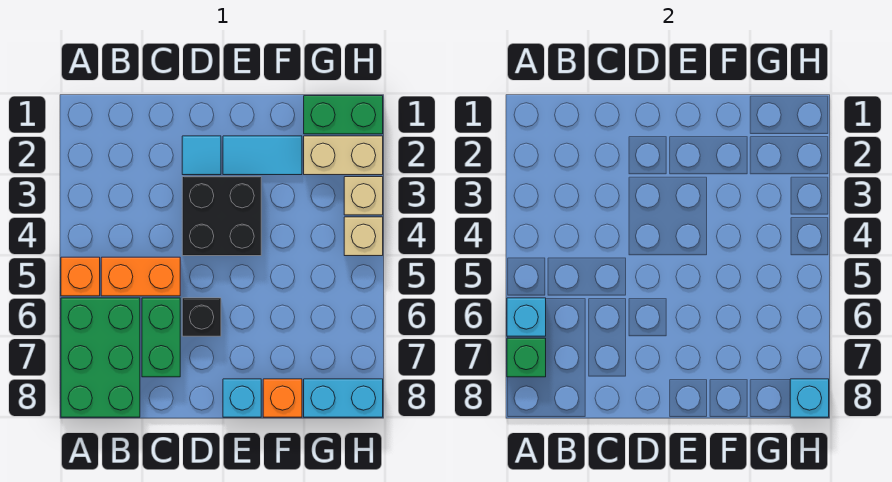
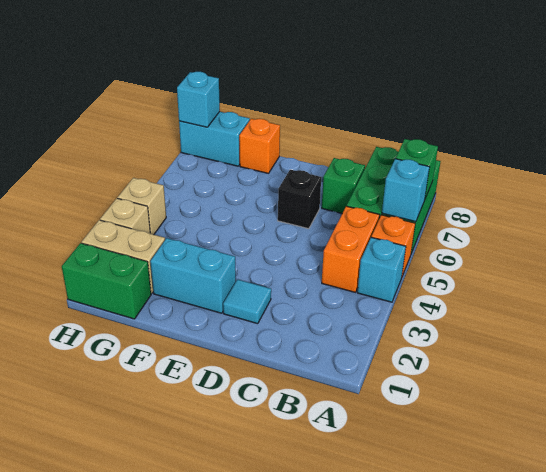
orange 1x2 brick [101,257,180,296] -> orange 1x2 brick turned to [322,206,379,292]
green 1x2 brick [142,298,180,377] -> green 1x1 brick [322,158,365,213]
black 2x2 brick [182,177,261,256] -> none
cyan 1x2 tile [223,136,302,175] -> cyan 1x2 brick [150,238,236,313]
cyan 1x1 brick [223,379,261,417] -> cyan 1x1 brick moved to [357,237,406,302]

